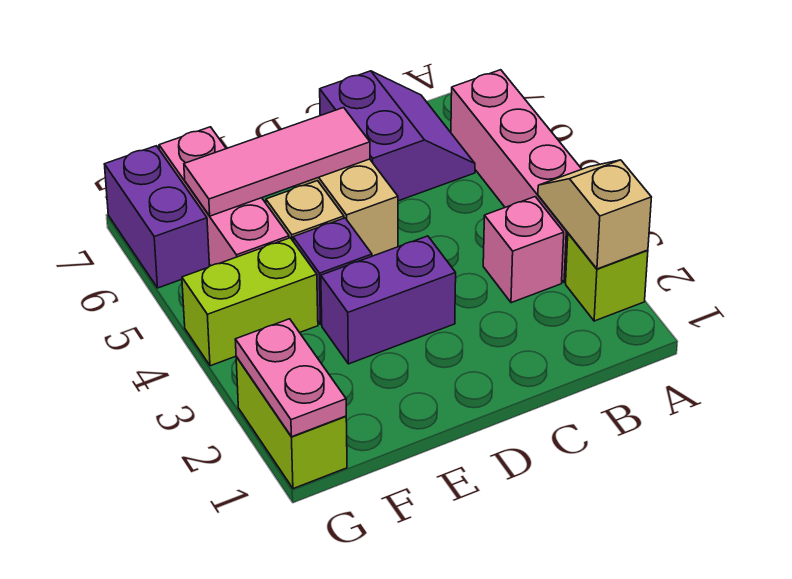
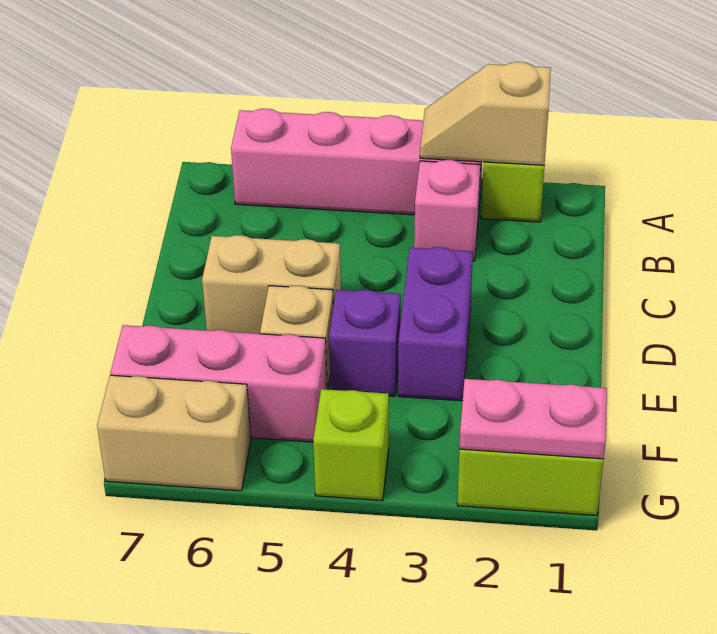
purple 2x2 slope [320,71,475,201] -> none
pink 1x3 tile [184,108,370,216] -> none
lime 1x2 brick [182,238,318,366] -> lime 1x1 brick [313,389,389,500]
purple 1x2 brick [104,146,209,288] -> tan 1x2 brick [97,375,251,491]

